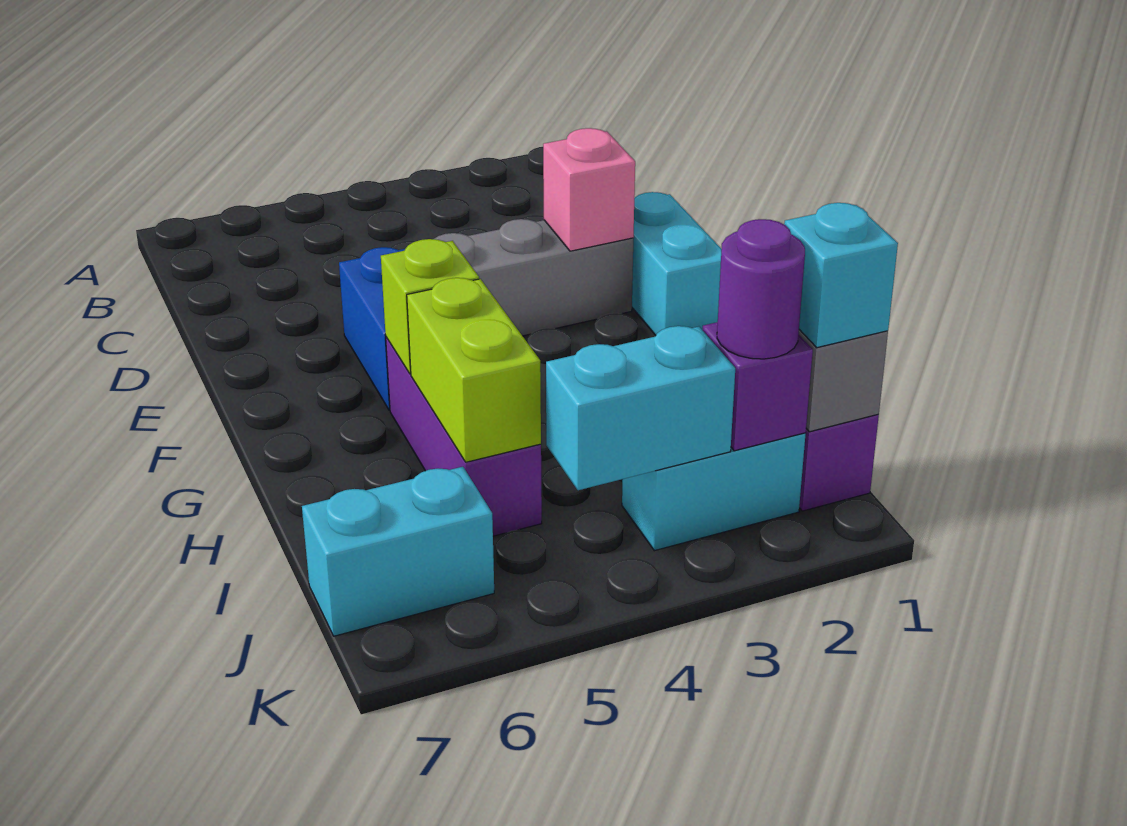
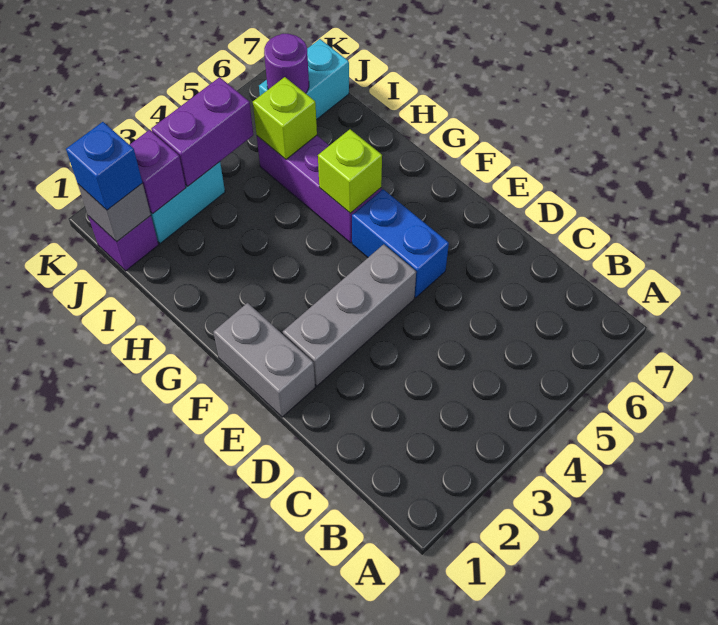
cyan 1x2 brick [632,192,722,335] -> grey 1x2 brick [213,303,315,417]
pink 1x1 brick [543,128,635,251] -> none
lime 1x2 brick [407,278,541,462] -> lime 1x1 brick [253,77,317,159]
cyan 1x1 brick [784,203,898,348] -> blue 1x1 brick [66,122,142,210]
purple 1x1 round brick [717,219,805,359] -> purple 1x1 round brick moved to [264,34,309,93]
cyan 1x2 brick [546,326,735,490] -> purple 1x2 brick [151,77,253,186]

